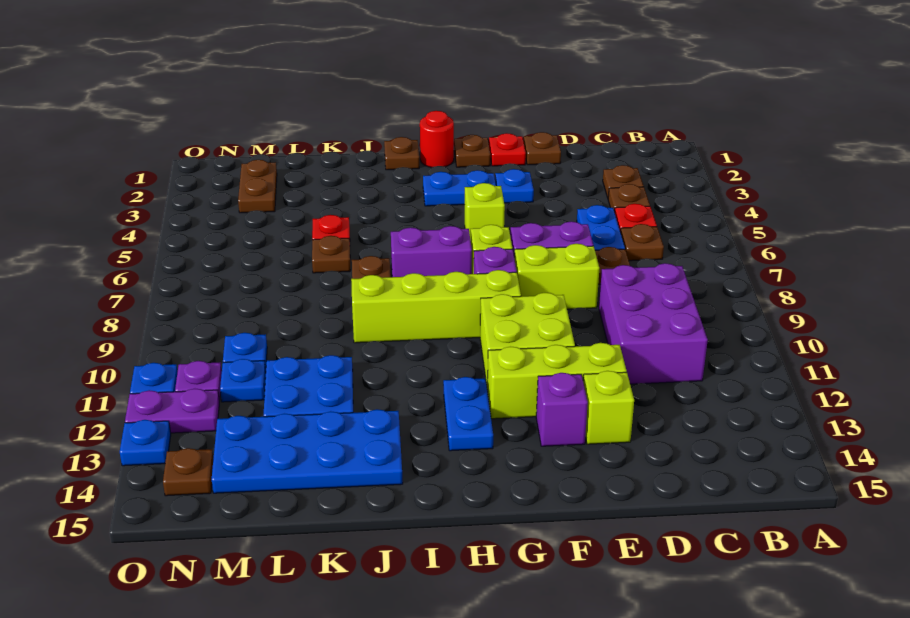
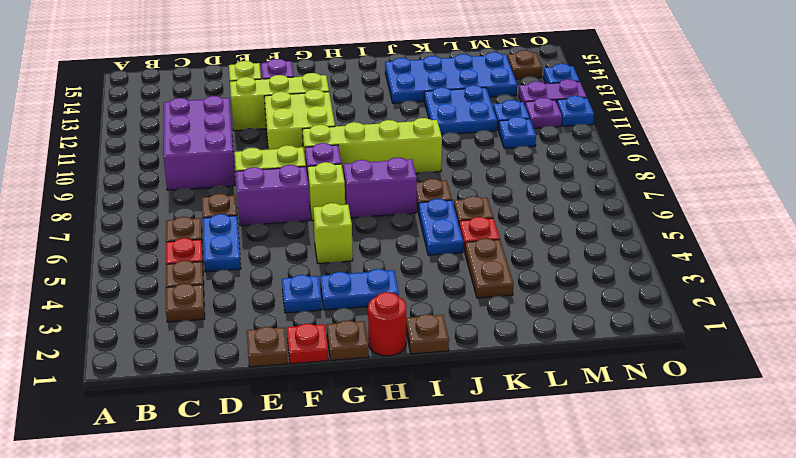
blue 1x2 plate [443,377,493,451] -> blue 1x2 plate moved to [418,199,463,255]
brown 1x2 plate [238,160,277,213] -> brown 1x2 plate moved to [465,238,513,298]

